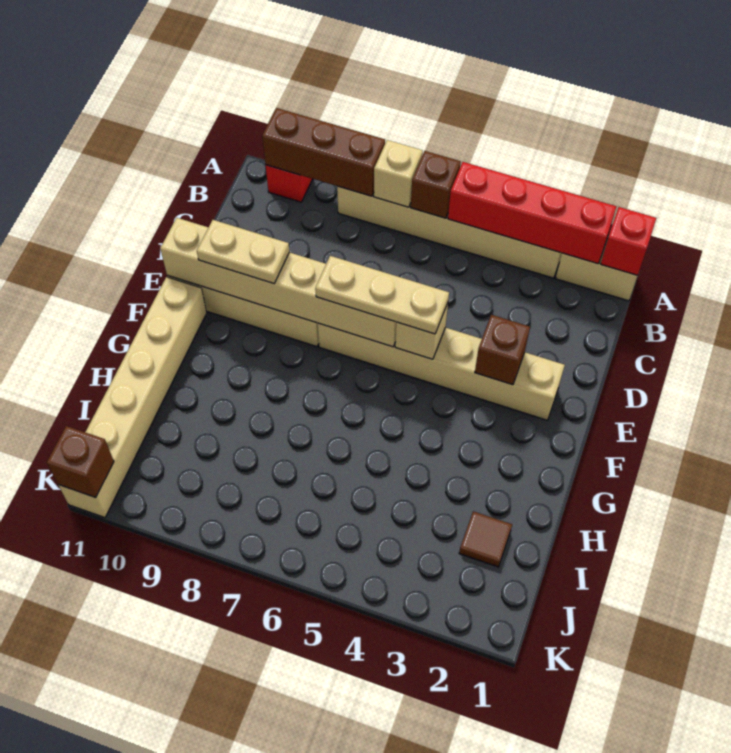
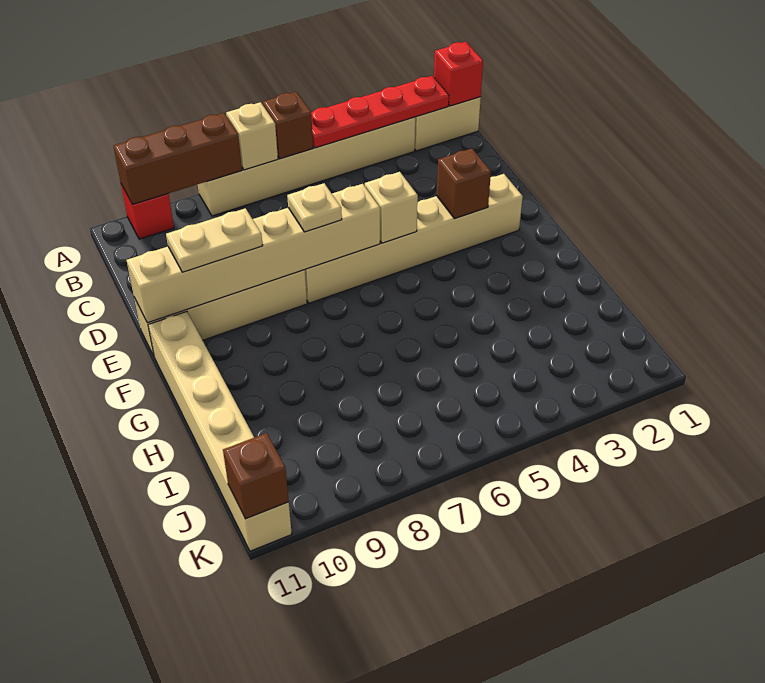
red 1x4 brick [448,162,616,264] -> red 1x4 plate [311,76,449,148]
tan 1x3 plate [315,256,449,334] -> tan 1x1 plate [287,183,342,232]
brown 1x1 tile [459,511,512,567] -> none

